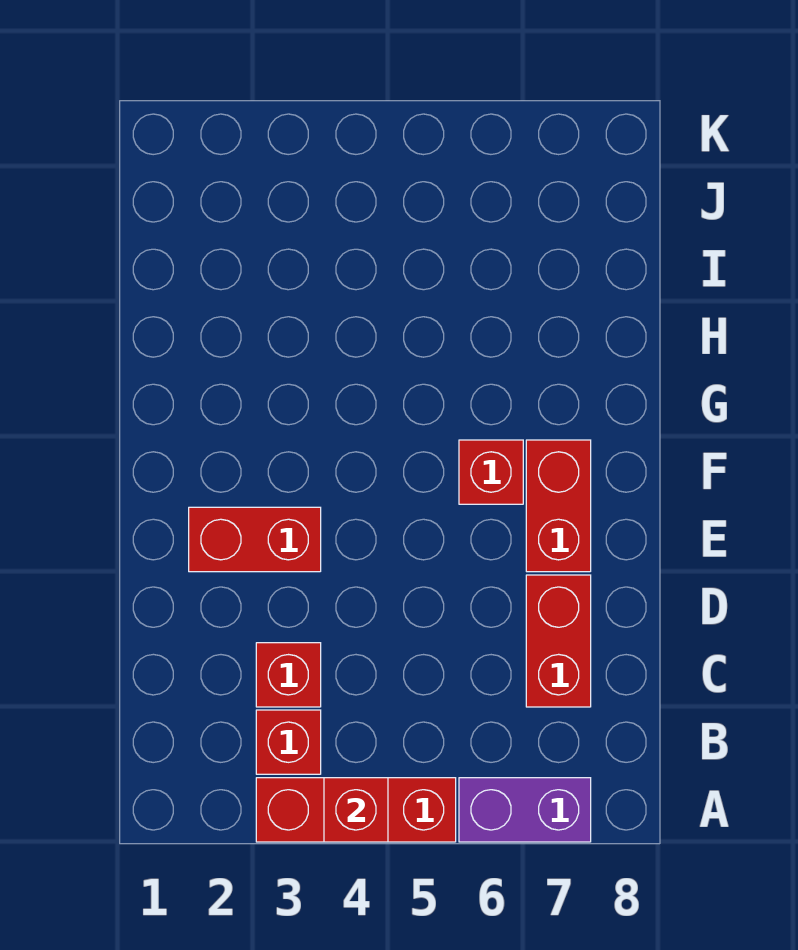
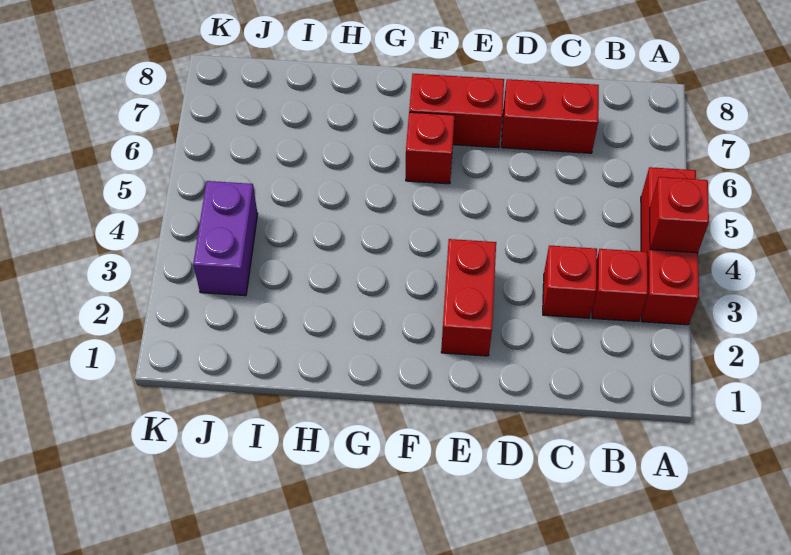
purple 1x2 brick [459,778,591,842] -> purple 1x2 brick moved to [193,181,258,296]

